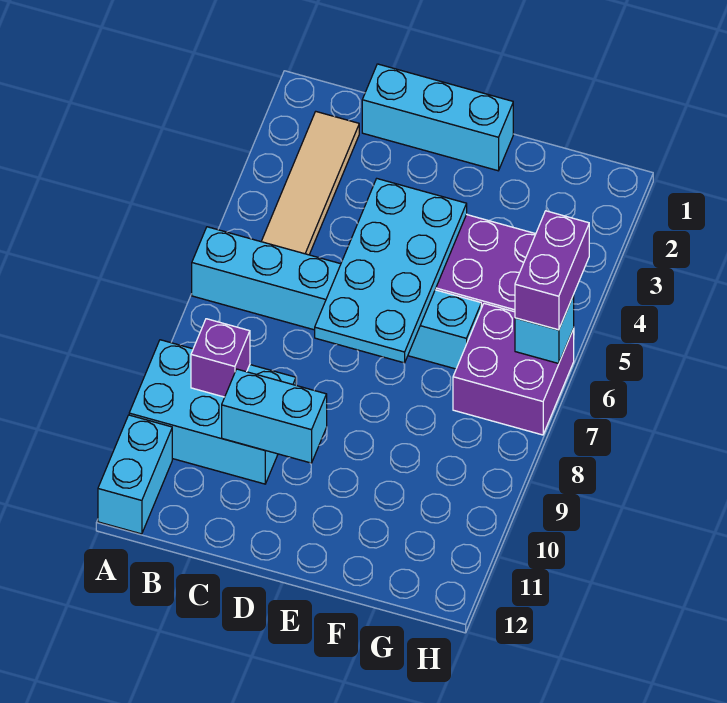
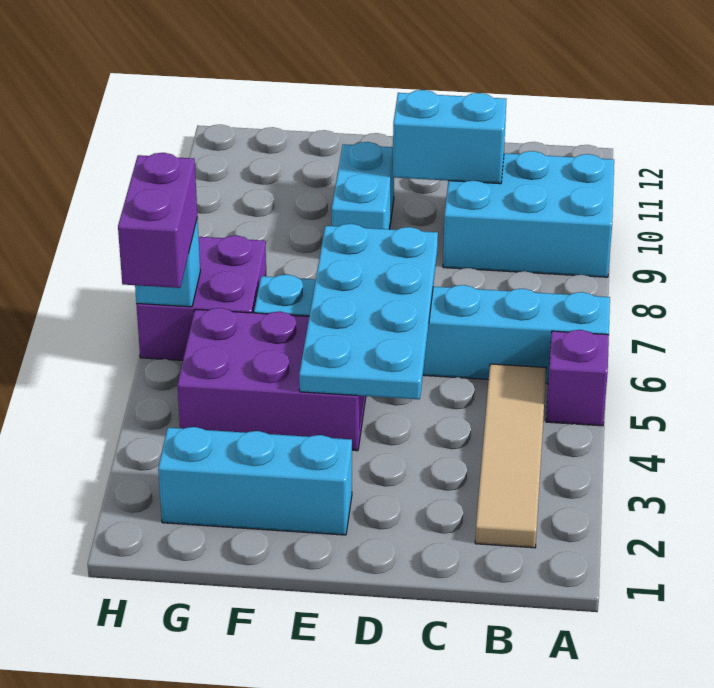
cyan 1x2 brick [98,415,172,534] -> cyan 1x2 brick moved to [332,142,394,229]
purple 1x1 brick [191,319,250,397] -> purple 1x1 brick moved to [546,330,609,426]
cyan 1x3 brick [362,64,513,171] -> cyan 1x3 brick moved to [158,427,352,535]

